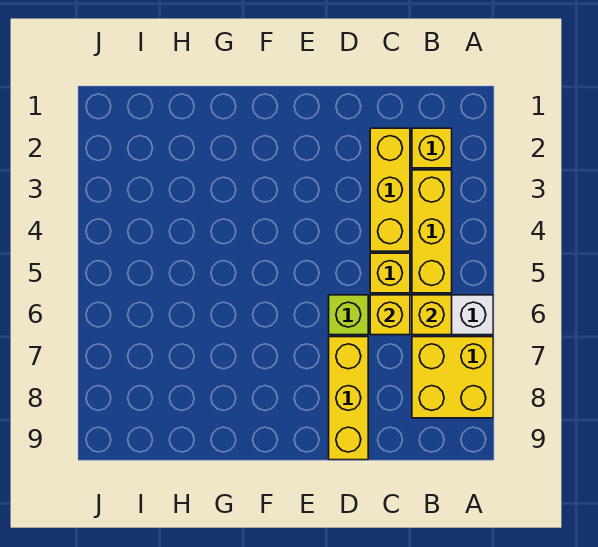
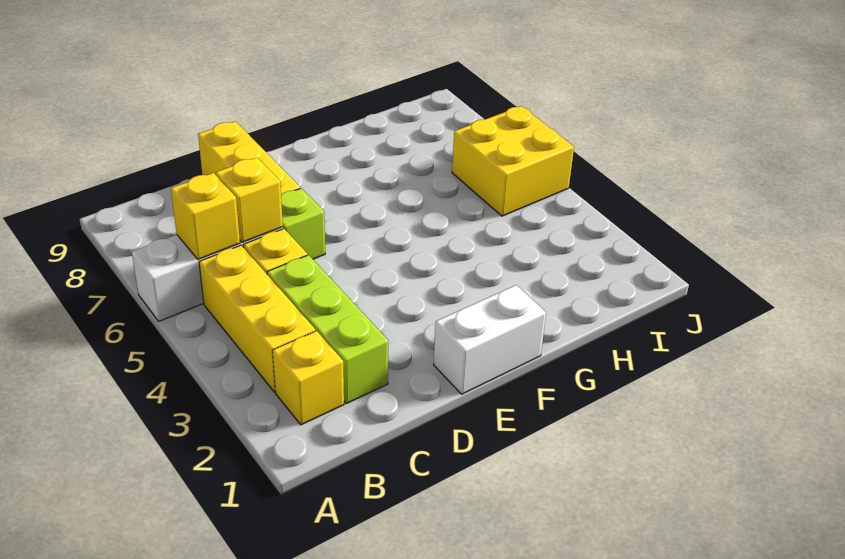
yellow 2x2 brick [412,337,493,418] -> yellow 2x2 brick moved to [452,106,574,216]
yellow 1x3 brick [370,128,410,251] -> lime 1x3 brick [267,255,388,404]
none -> white 1x2 brick [434,285,546,394]

